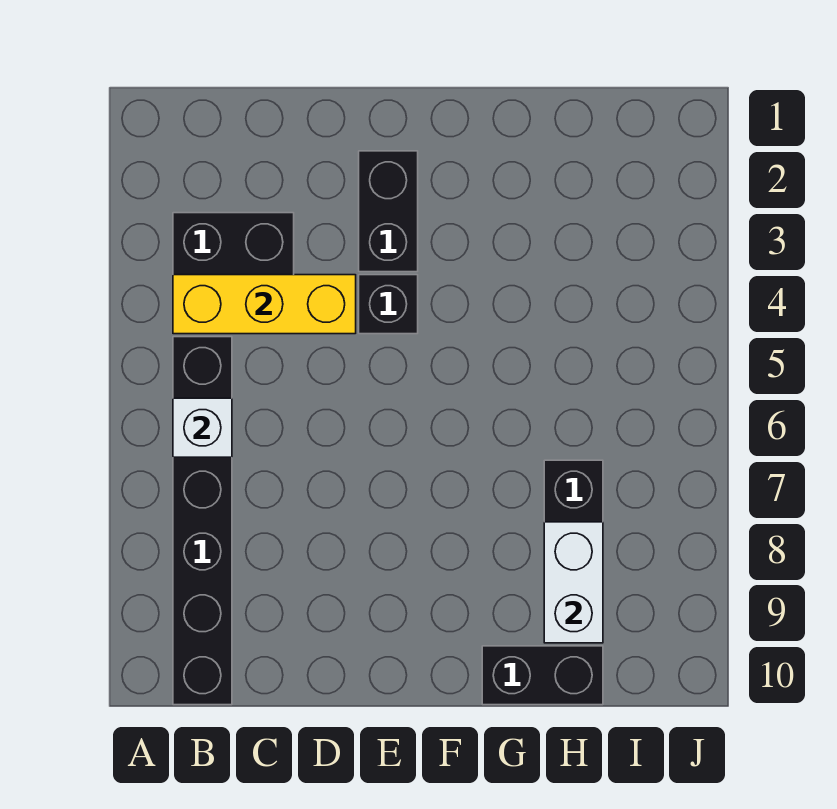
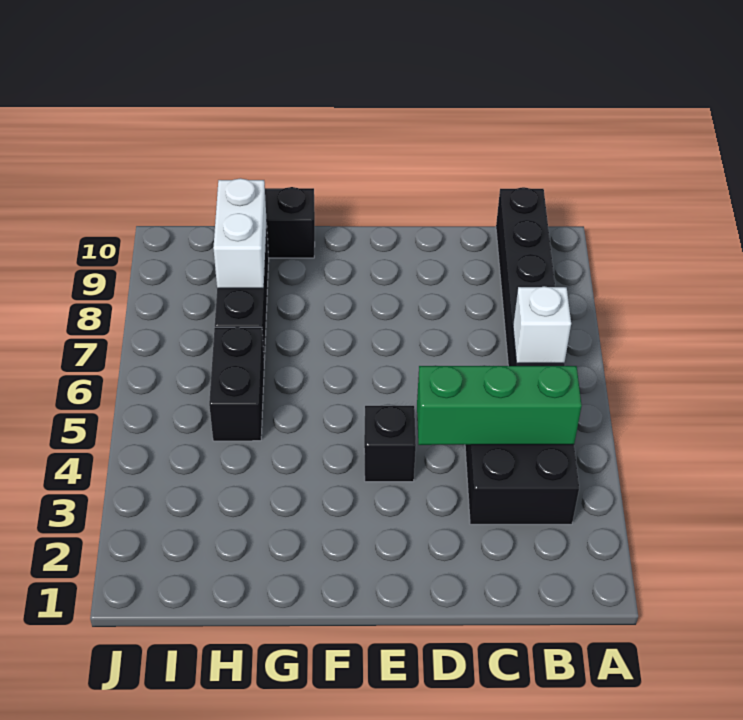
yellow 1x3 brick [173,275,356,334] -> green 1x3 brick [417,366,582,445]
black 1x2 brick [359,151,418,272] -> black 1x2 brick moved to [209,327,264,441]

